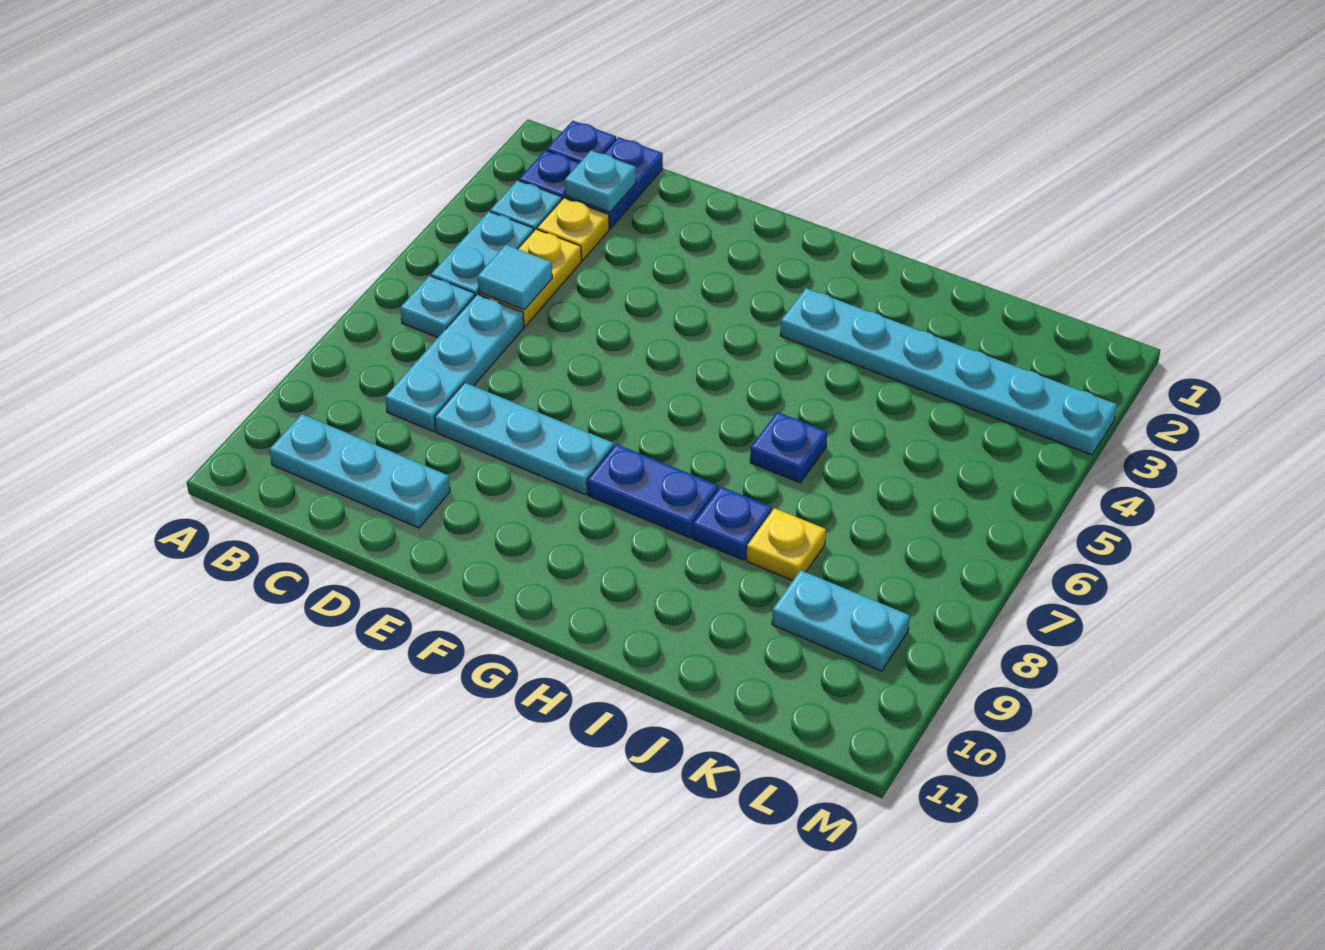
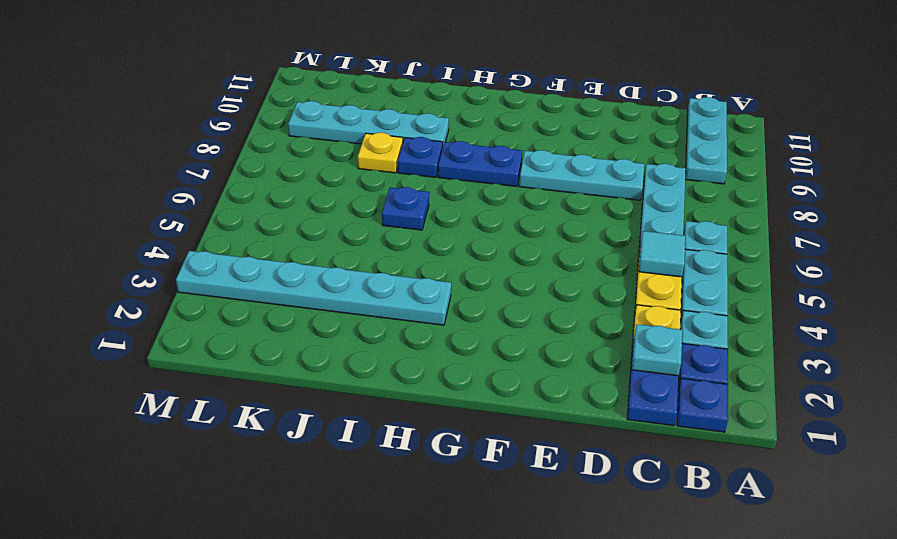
cyan 1x3 plate [270,414,450,528] -> cyan 1x3 plate turned to [685,97,727,184]
cyan 1x2 plate [772,570,910,671] -> cyan 1x4 plate [288,101,449,149]

